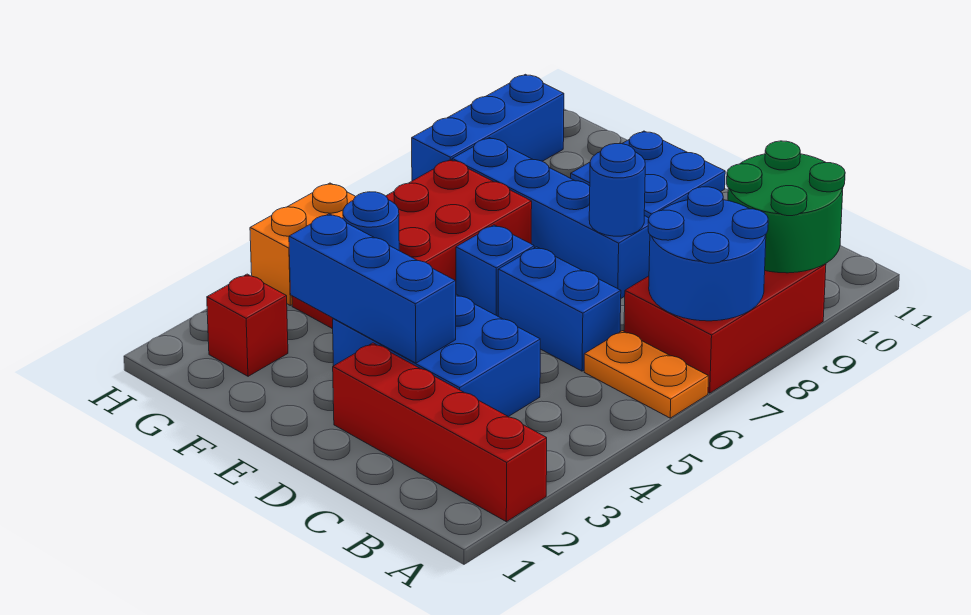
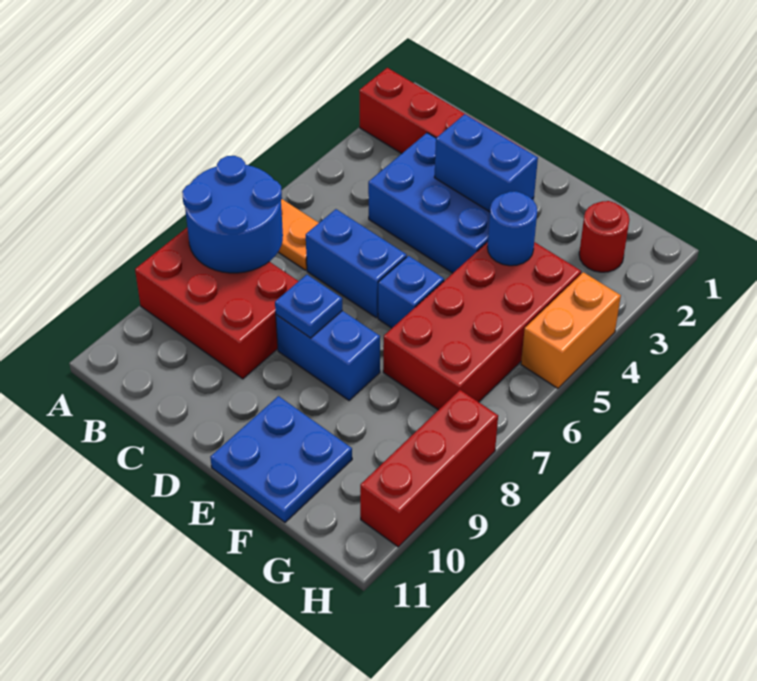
red 2x3 brick [624,264,826,393] -> red 2x3 brick turned to [135,228,298,379]
green 2x2 round brick [727,141,845,273] -> none
blue 1x3 brick [289,214,456,363] -> blue 1x2 brick [434,114,538,212]
blue 1x4 brick [452,138,650,298] -> blue 1x2 brick [276,311,380,401]
blue 1x1 round brick [589,144,645,236] -> blue 1x1 plate [275,275,342,338]
red 1x1 brick [207,274,288,376] -> red 1x1 round brick [579,201,630,272]
blue 1x3 brick [412,74,564,181] -> red 1x3 brick [360,390,498,547]

